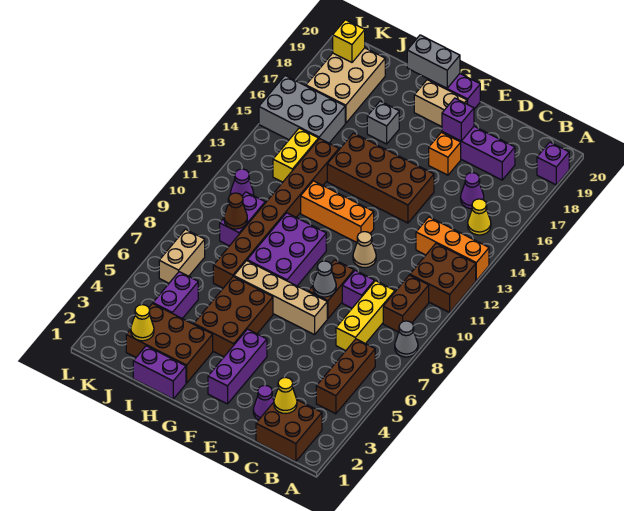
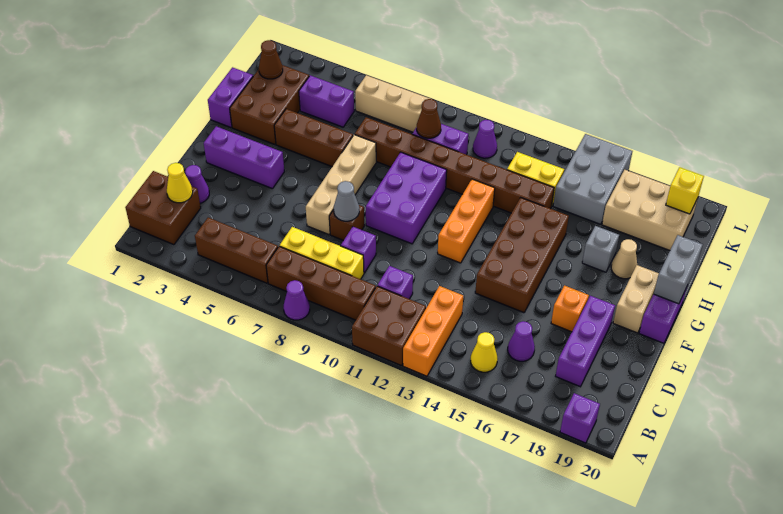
grey 1x1 cone [395,321,418,357] -> purple 1x1 cone [284,280,310,320]
brown 1x2 brick [383,275,429,332] -> brown 1x4 brick [266,246,376,320]
brown 1x2 brick [309,260,354,319] -> brown 1x1 brick [329,205,364,241]
tan 1x1 cone [353,232,376,268] -> tan 1x1 cone moved to [611,239,637,279]
purple 1x1 brick [442,98,474,141] -> purple 1x1 brick moved to [377,266,413,299]
brown 2x3 brick [194,276,273,357] -> brown 1x3 brick [274,109,353,167]
purple 2x3 brick [247,213,326,286] -> purple 2x3 brick turned to [366,152,447,244]
yellow 1x1 cone [131,305,154,341] -> brown 1x1 cone [259,40,283,79]
tan 1x2 brick [159,229,205,283] -> tan 1x3 brick [355,75,430,132]

